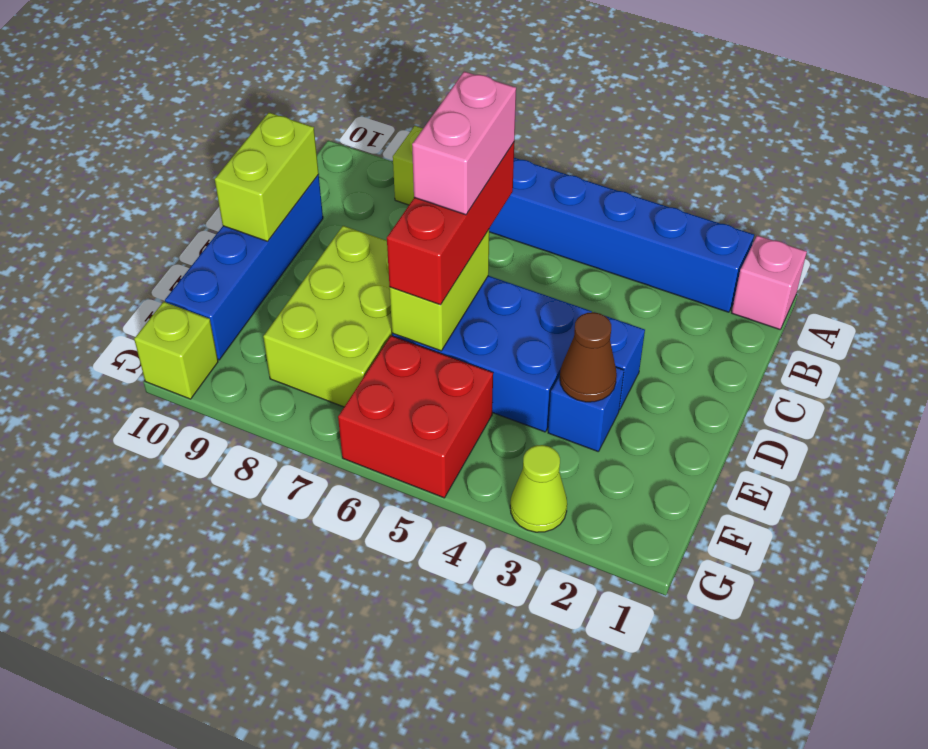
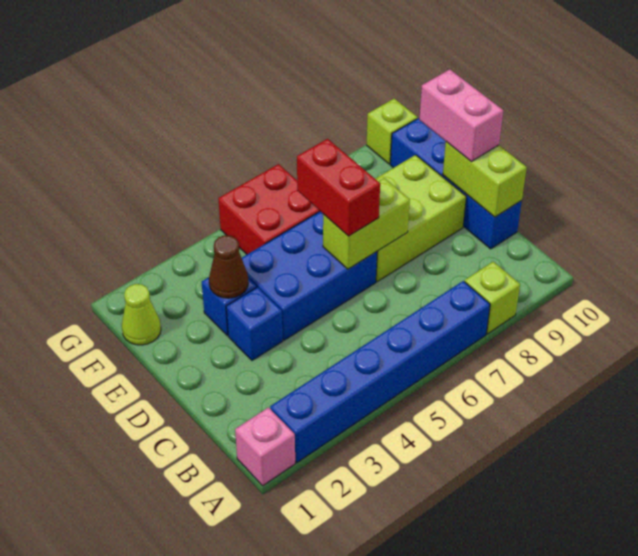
red 1x3 brick [387,143,514,305] -> red 1x2 brick [297,139,380,236]
pink 1x2 brick [412,71,516,215] -> pink 1x2 brick moved to [419,69,503,161]
lime 1x2 brick [390,230,489,351] -> lime 1x2 brick turned to [323,178,410,269]
lime 2x3 brick [263,226,392,407] -> lime 2x3 brick turned to [376,155,466,282]
lime 1x1 cone [510,445,567,532] -> lime 1x1 cone moved to [122,284,161,345]

